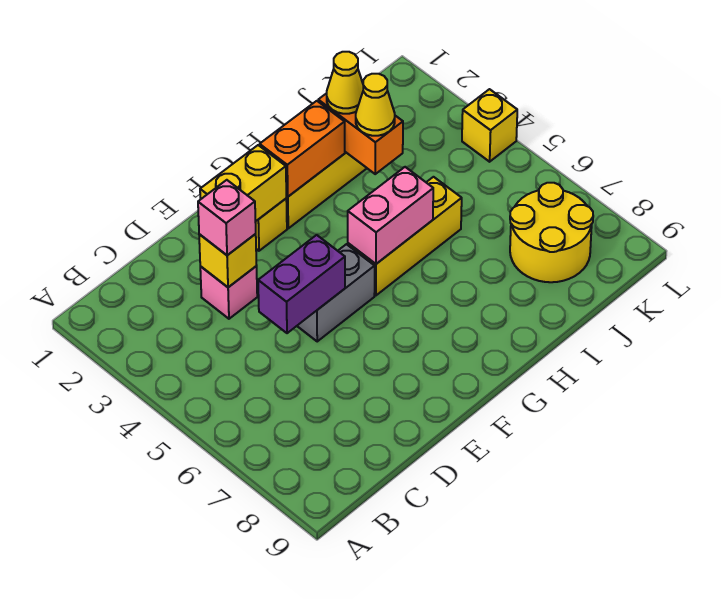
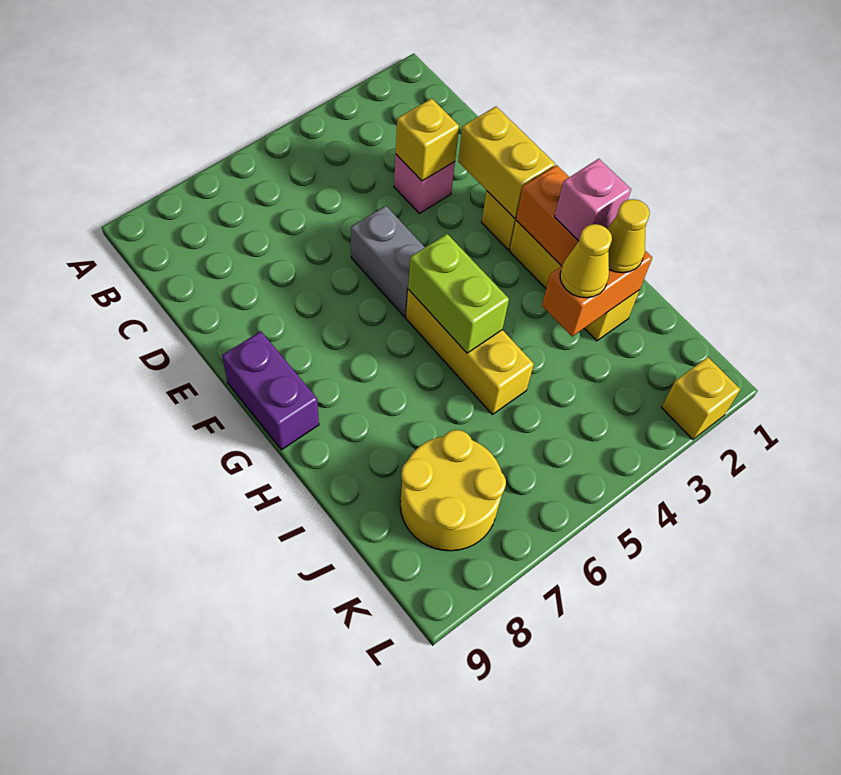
pink 1x1 brick [198,180,256,255] -> pink 1x1 brick moved to [555,159,631,241]
purple 1x2 brick [258,235,345,333] -> purple 1x2 brick moved to [222,331,319,450]
pink 1x2 brick [348,167,433,264] -> lime 1x2 brick [408,234,509,353]
yellow 1x1 brick [462,89,517,162] -> yellow 1x1 brick moved to [662,357,740,440]

